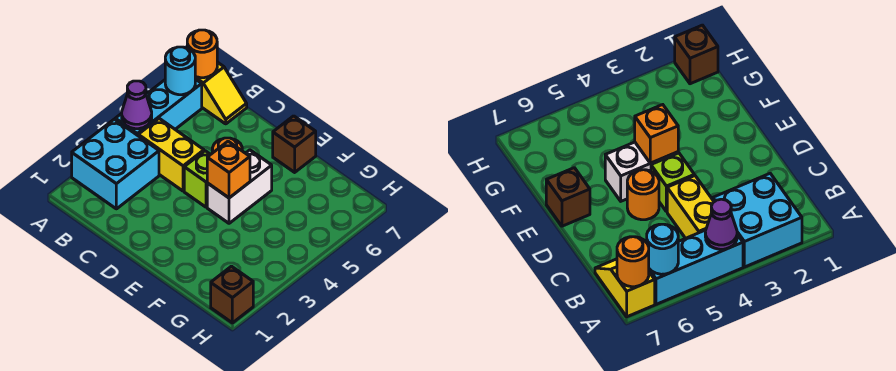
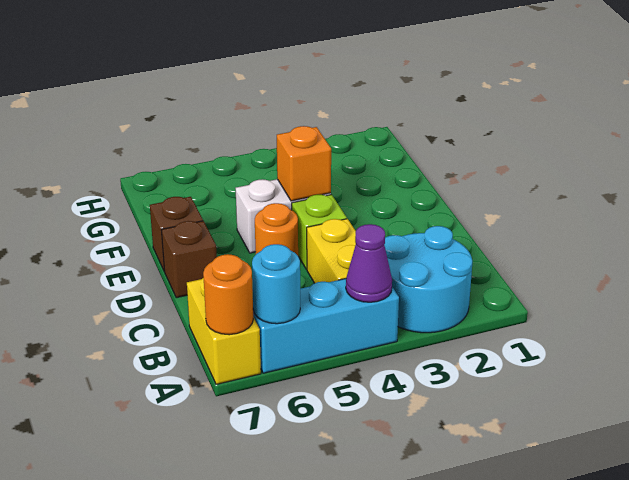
cyan 2x2 brick [72,119,159,209] -> cyan 2x2 round brick [384,226,472,333]
yellow 1x2 slope [195,62,247,124] -> yellow 1x2 brick [187,278,261,384]
brown 1x1 brick [211,266,253,323] -> brown 1x1 brick moved to [161,221,217,298]

